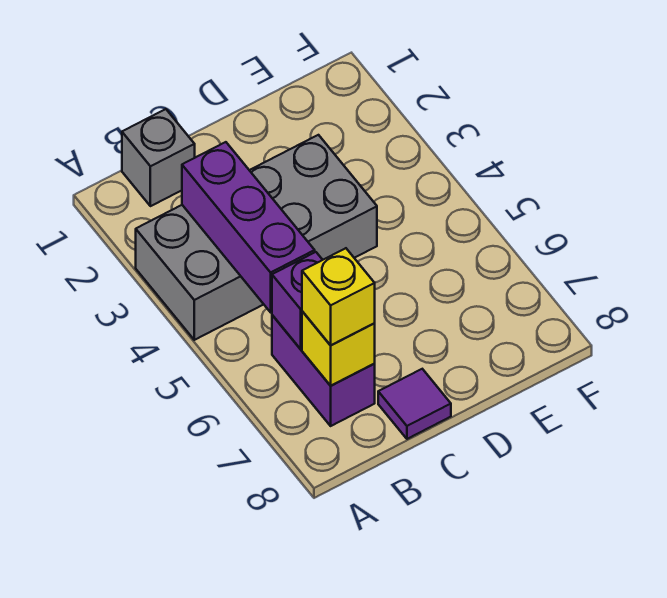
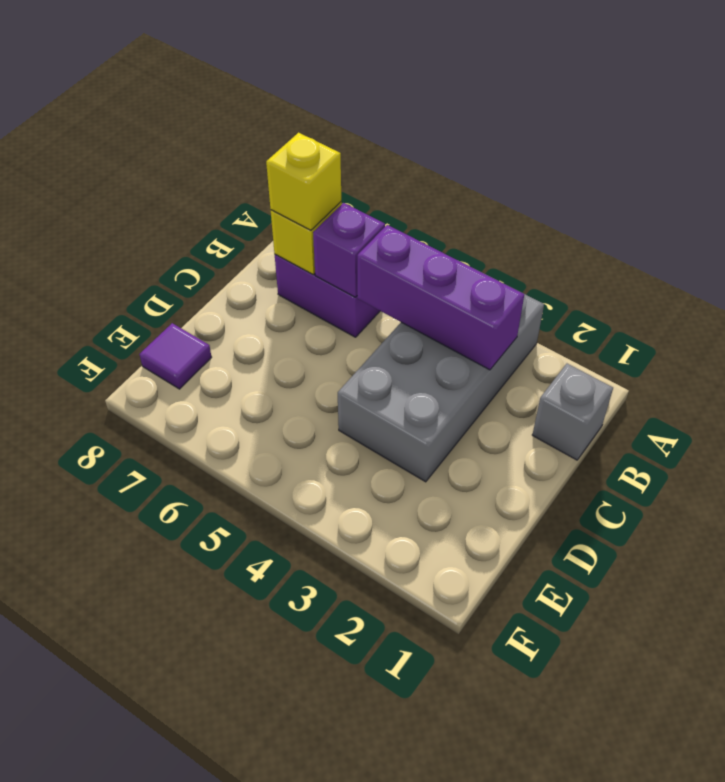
purple 1x1 tile [378,369,451,439] -> purple 1x1 tile moved to [139,323,212,389]

